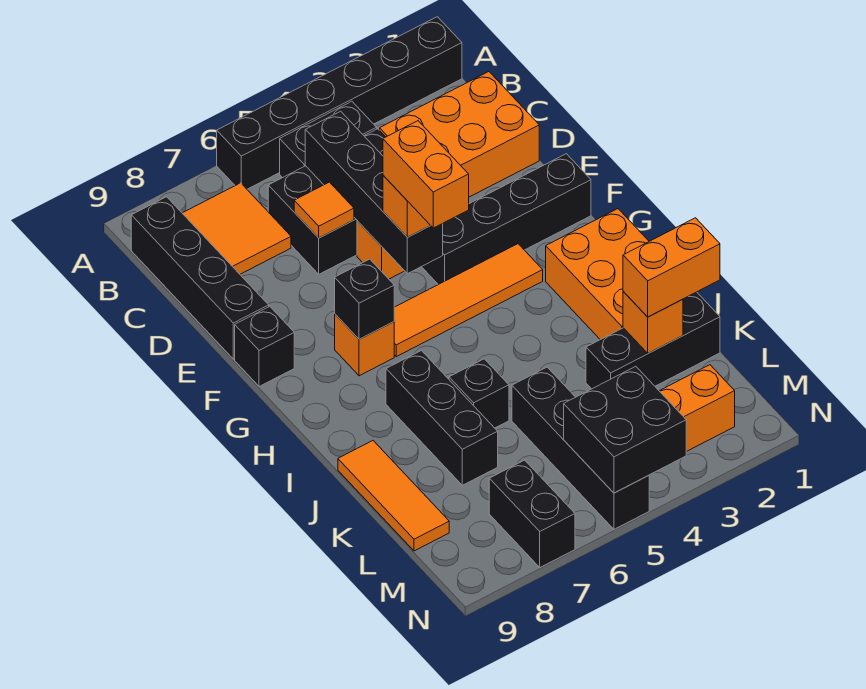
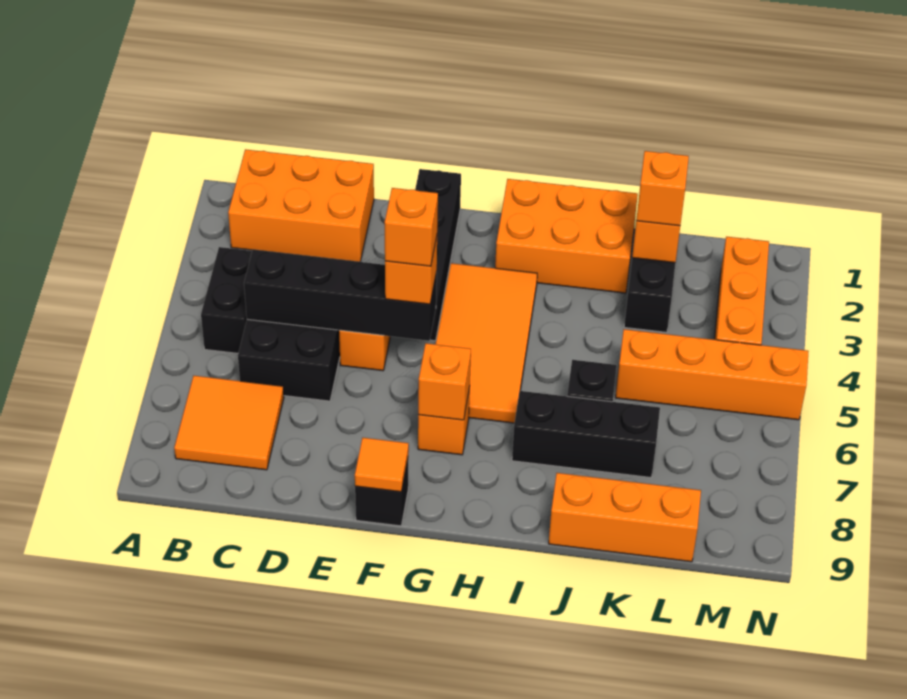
black 1x6 brick [217,17,462,189] -> none
black 1x4 brick [131,197,269,359] -> none
orange 2x3 brick [380,72,539,197] -> orange 2x3 brick turned to [228,149,374,262]
orange 1x1 tile [294,182,354,238] -> orange 1x1 tile moved to [355,438,409,492]
orange 1x2 brick [383,121,469,228] -> orange 1x1 brick [385,188,438,266]
orange 1x4 tile [394,244,543,357] -> orange 2x4 tile [436,263,537,423]
black 1x1 brick [335,259,394,339] -> orange 1x1 brick [418,343,471,420]
orange 1x3 tile [338,441,449,551] -> orange 1x3 brick [549,473,701,562]
orange 1x2 brick [623,218,720,317] -> orange 1x1 brick [636,151,689,226]
black 1x4 brick [512,367,649,529] -> orange 1x4 brick [616,329,809,420]
black 2x2 brick [564,366,686,493] -> none
black 1x2 brick [489,460,575,567] -> none

